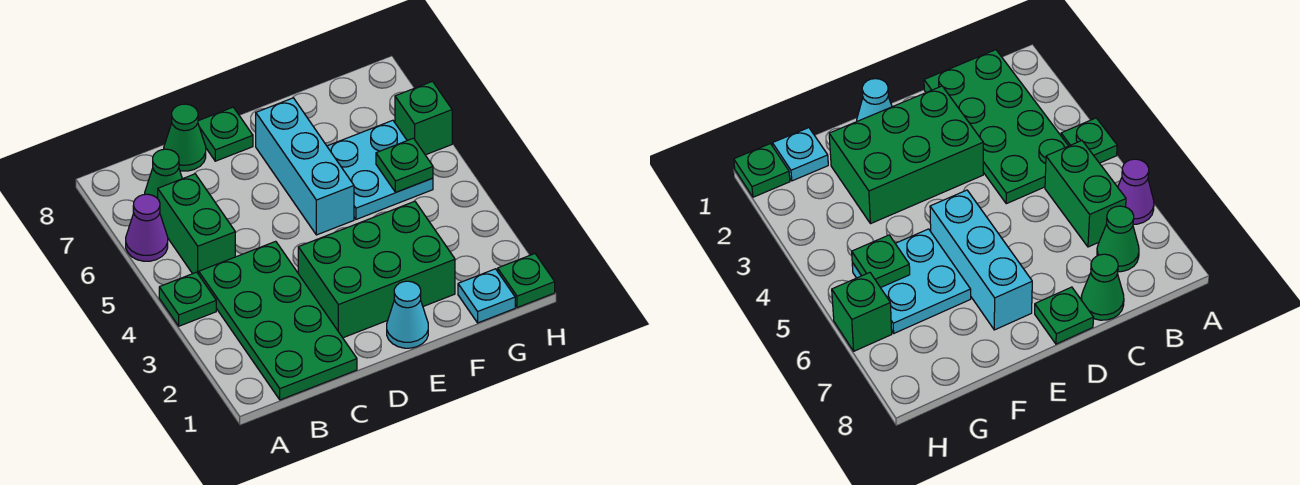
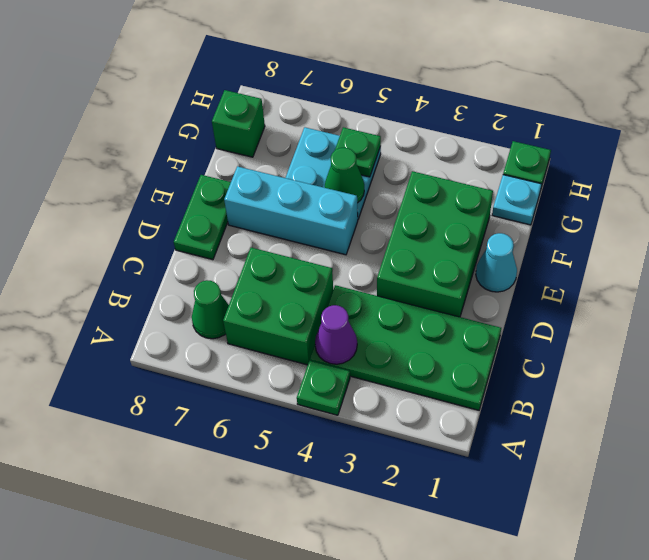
purple 1x1 cone [126,194,168,261] -> purple 1x1 cone moved to [315,305,357,364]
green 1x2 brick [158,174,235,274] -> green 2x2 brick [223,248,333,365]
green 1x1 cone [164,104,206,171] -> green 1x1 cone moved to [325,148,364,203]
green 1x1 plate [198,107,253,161] -> green 1x2 plate [174,175,231,260]
green 1x1 brick [395,81,452,155] -> green 1x1 brick moved to [212,90,265,157]

